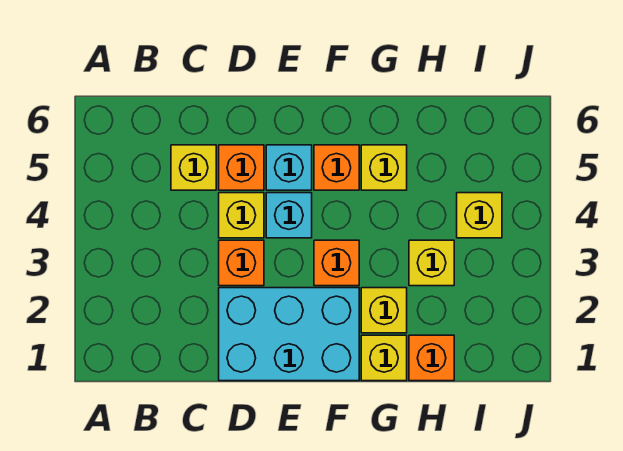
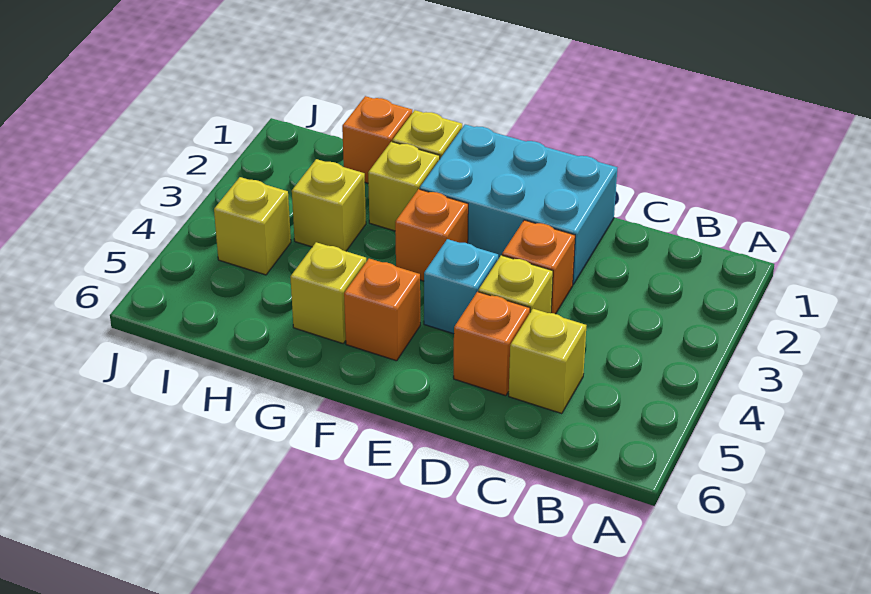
cyan 1x1 brick [266,145,312,190] -> none

